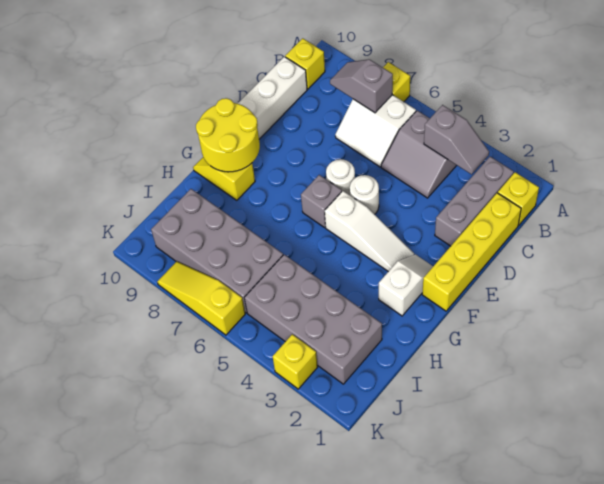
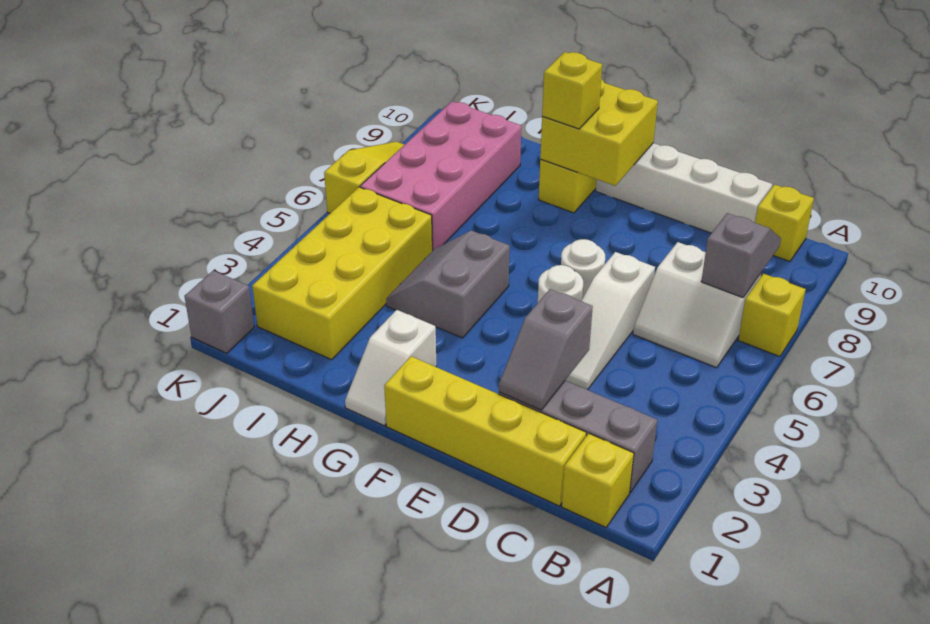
grey 1x2 slope [424,105,489,174] -> grey 1x2 slope moved to [499,289,593,410]
grey 2x2 slope [381,111,457,198] -> grey 2x2 slope moved to [386,231,510,338]
white 2x2 slope [335,95,416,167] -> white 2x2 slope turned to [633,242,761,368]
white 1x2 slope [379,255,433,316] -> white 1x2 slope turned to [345,310,436,426]
white 1x3 slope [325,191,414,272] -> white 1x3 slope moved to [565,252,655,390]
grey 1x1 brick [301,175,342,227] -> grey 1x1 brick moved to [185,271,254,353]
yellow 2x2 round brick [196,98,260,172] -> yellow 2x2 brick [540,80,658,186]
grey 2x4 brick [244,255,382,384] -> yellow 2x4 brick [252,187,432,360]
grey 2x4 brick [151,189,283,313] -> pink 2x4 brick [360,101,521,251]
yellow 1x1 brick [273,334,318,389] -> yellow 1x1 brick moved to [542,52,602,129]

